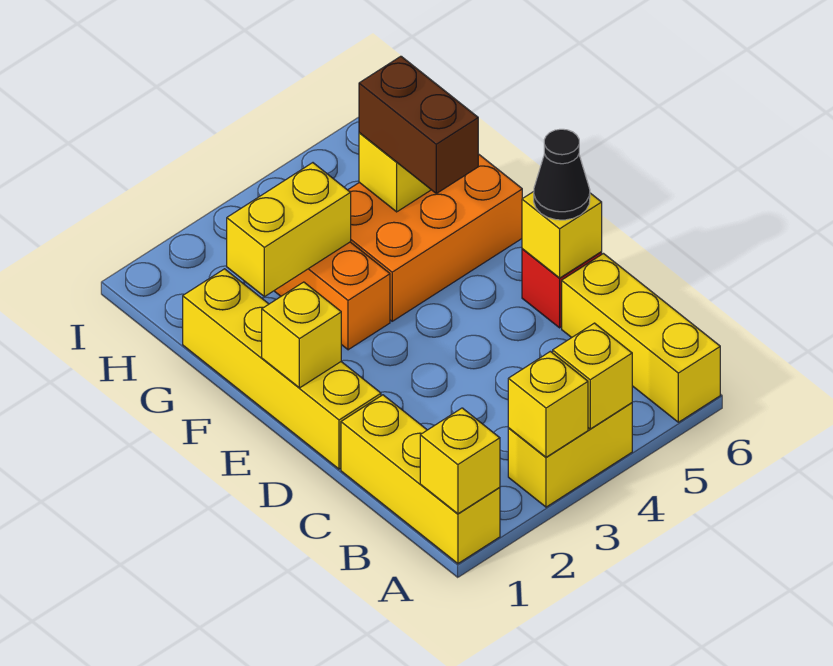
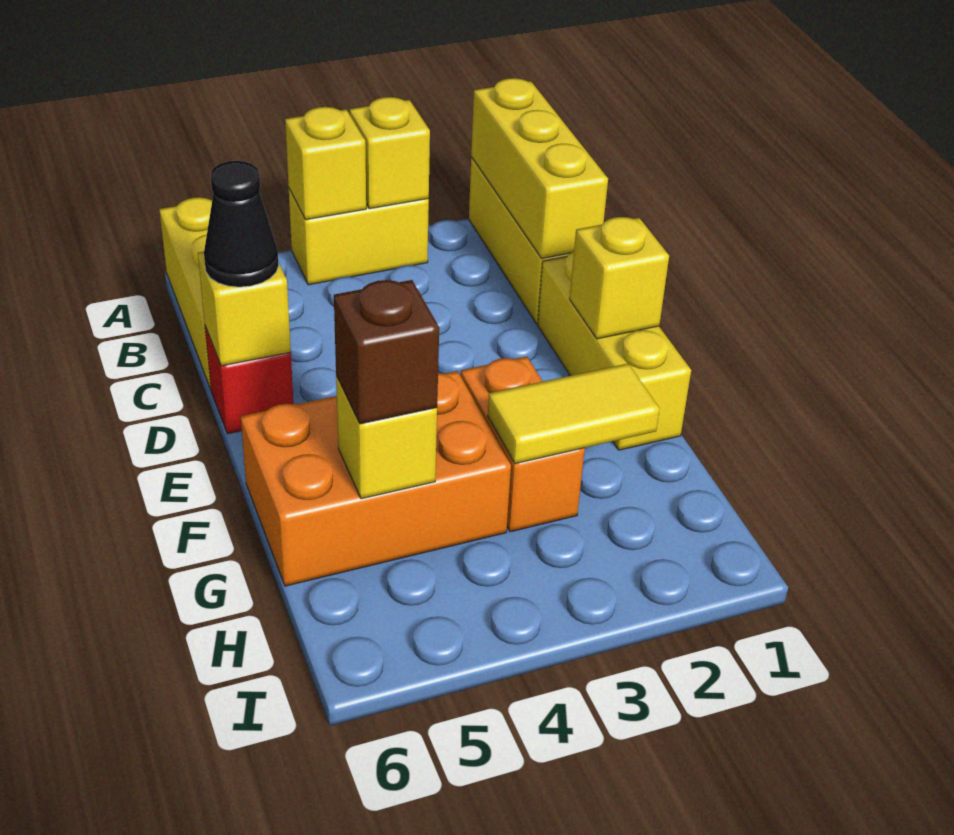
yellow 1x1 brick [420,408,500,514] -> yellow 1x3 brick [471,78,608,259]
yellow 1x4 brick [183,269,381,469] -> yellow 1x3 brick [538,252,691,450]
brown 1x2 brick [359,56,478,193] -> brown 1x1 brick [334,280,439,424]
yellow 1x2 brick [227,163,351,297] -> yellow 1x2 tile [488,363,660,464]

